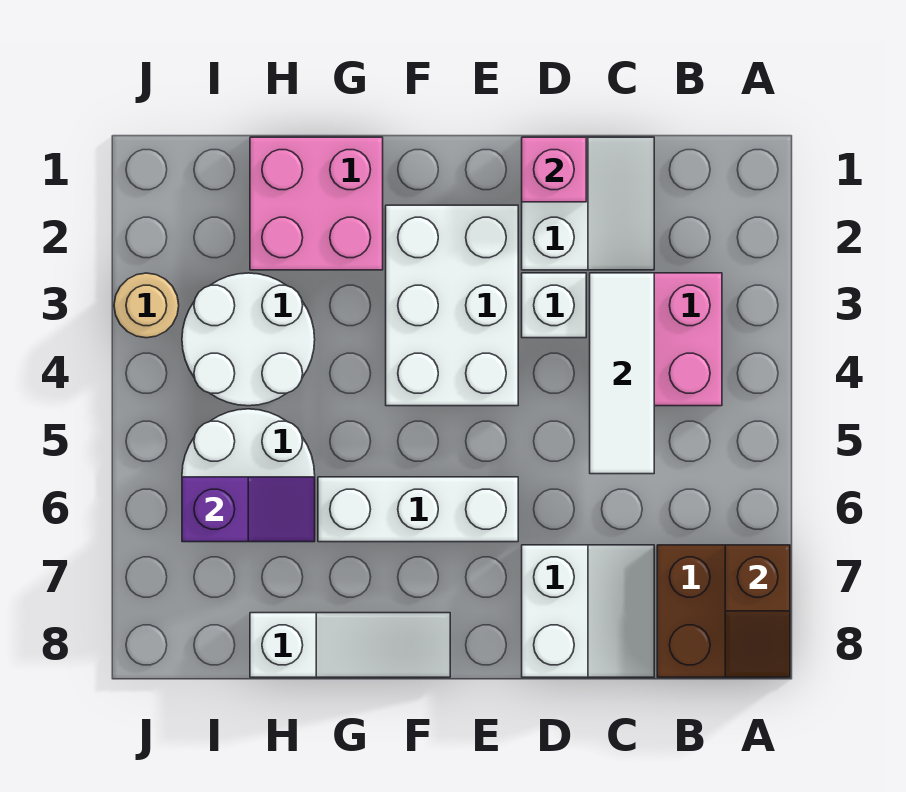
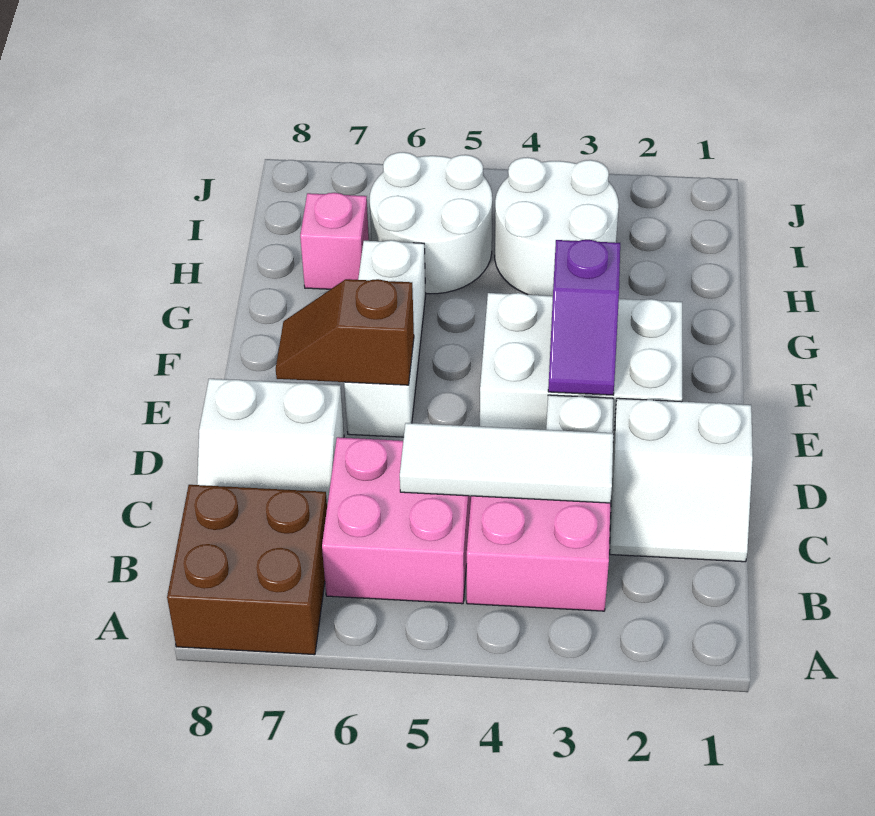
brown 1x2 slope [725,545,790,677] -> brown 1x2 slope moved to [276,279,414,385]
pink 1x1 brick [522,137,586,202] -> pink 1x1 brick moved to [300,193,369,289]
white 1x3 slope [250,613,450,677] -> none
pink 2x2 brick [250,137,383,270] -> pink 2x2 brick moved to [322,437,471,604]
purple 1x2 slope [182,477,315,542] -> purple 1x2 slope moved to [548,240,620,395]
tan 1x1 round brick [114,273,179,338] -> none

